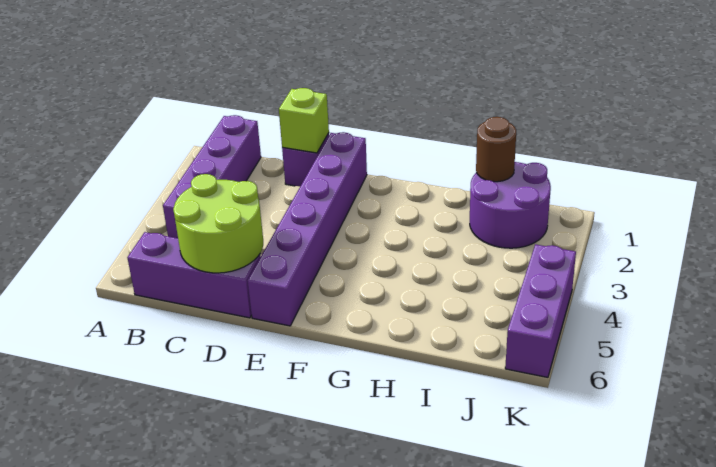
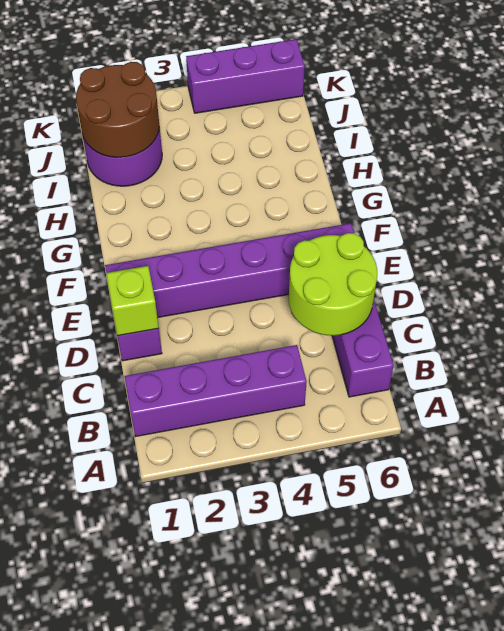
brown 1x1 round brick [476,117,516,182] -> brown 2x2 round brick [76,62,159,157]

